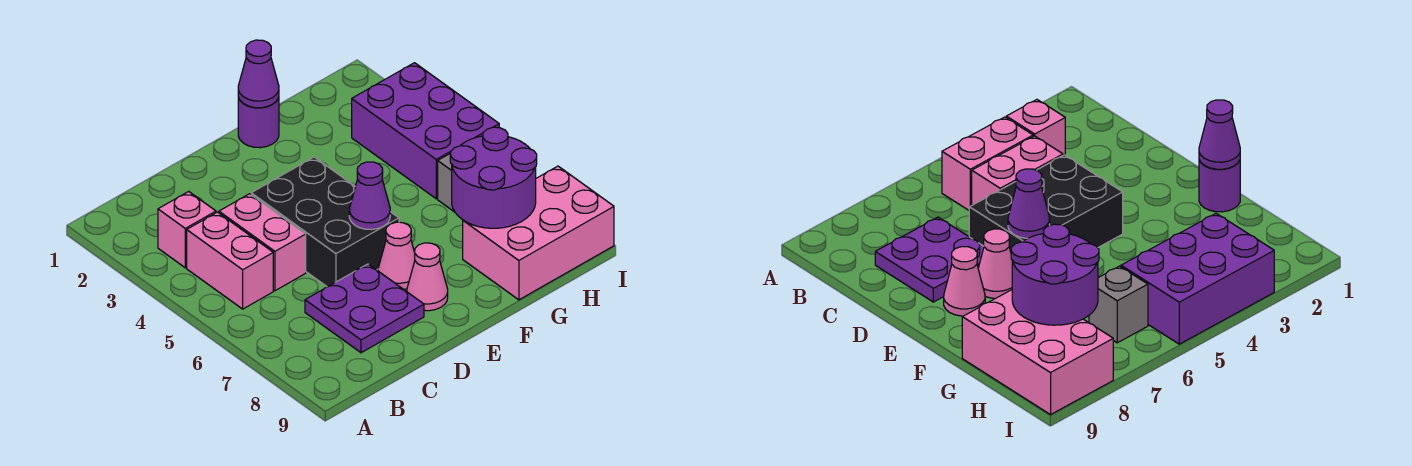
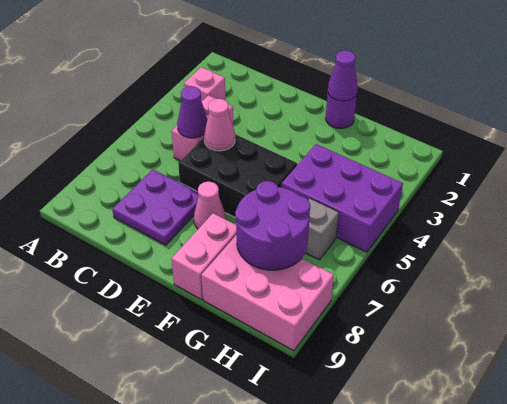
pink 1x2 brick [187,212,273,309] -> pink 1x2 brick moved to [171,213,236,300]
black 2x3 brick [251,157,399,287] -> black 2x3 brick turned to [178,134,297,217]
purple 1x1 cone [349,162,390,230] -> purple 1x1 cone moved to [177,86,208,138]
pink 1x1 cone [407,243,448,311] -> pink 1x1 cone moved to [204,99,235,151]
purple 2x3 brick [352,63,499,199] -> purple 2x3 brick turned to [281,144,403,252]

